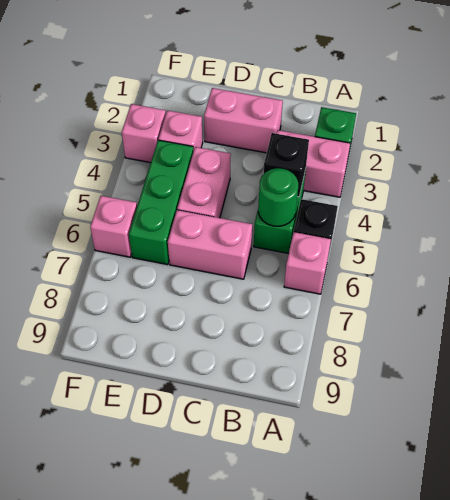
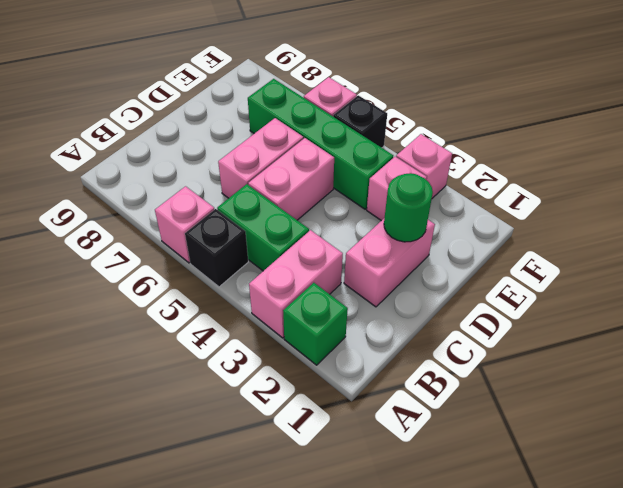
black 1x1 brick [264,133,309,197] -> black 1x1 brick moved to [333,95,387,148]
green 1x1 round brick [258,168,298,226] -> green 1x1 round brick moved to [384,173,433,242]
pink 1x2 brick [177,147,231,218] -> pink 1x2 brick turned to [248,138,334,220]
green 1x3 brick [129,140,193,265] -> green 1x4 brick [248,79,393,209]

